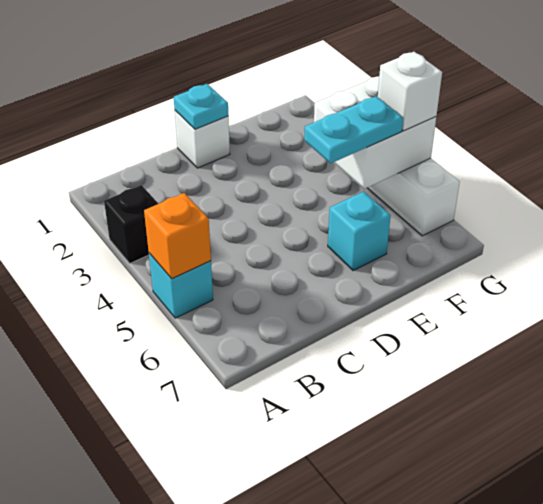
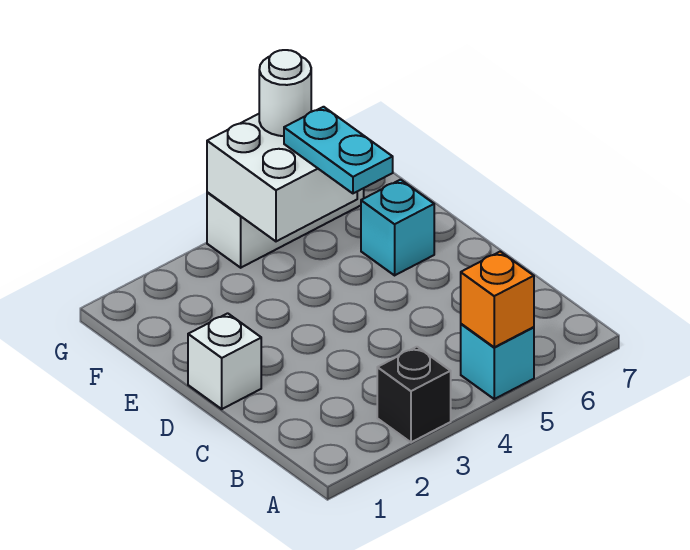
cyan 1x1 plate [174,84,228,129] -> none
white 1x1 brick [378,52,442,131] -> white 1x1 round brick [259,50,311,136]

